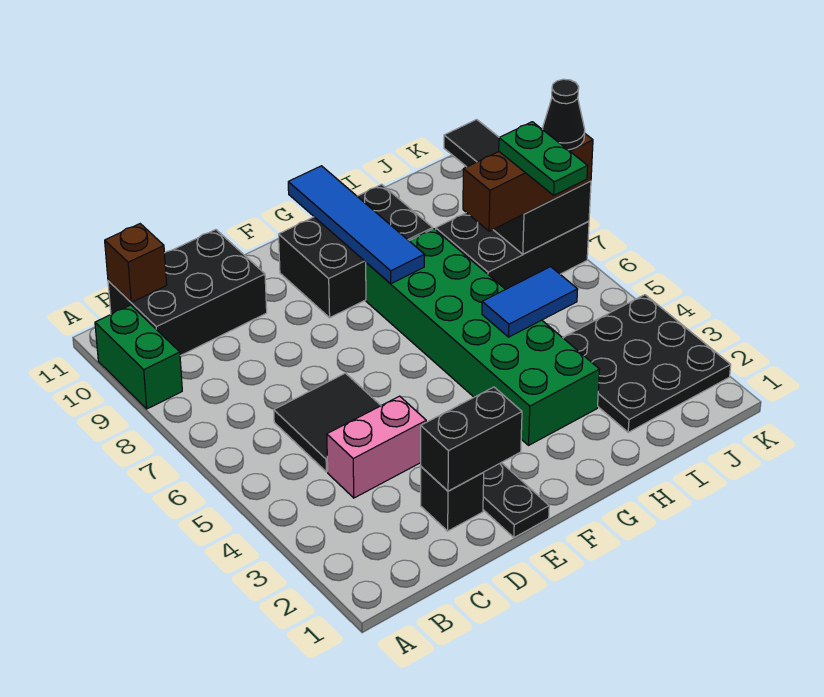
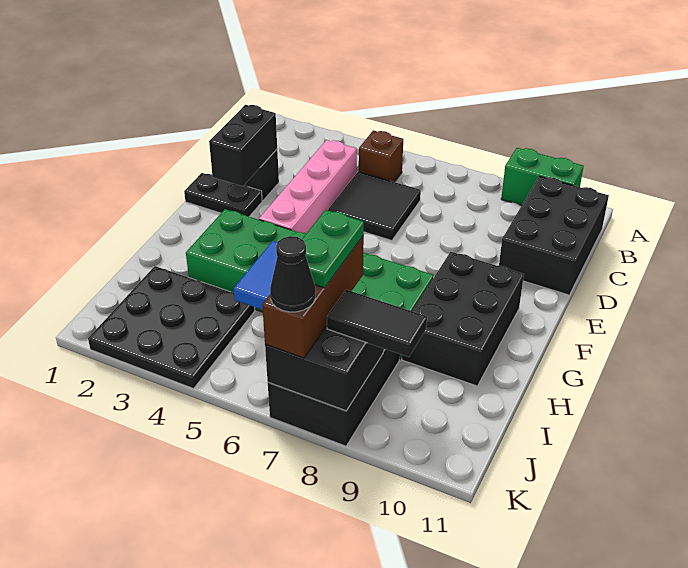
brown 1x1 brick [105,224,167,302] -> brown 1x1 brick moved to [359,131,403,182]
pink 1x2 brick [327,396,426,498] -> pink 1x4 brick [259,140,357,233]
blue 1x4 tile [288,166,424,284] -> none
green 1x2 plate [499,122,588,195] -> green 1x2 plate turned to [302,210,364,288]

